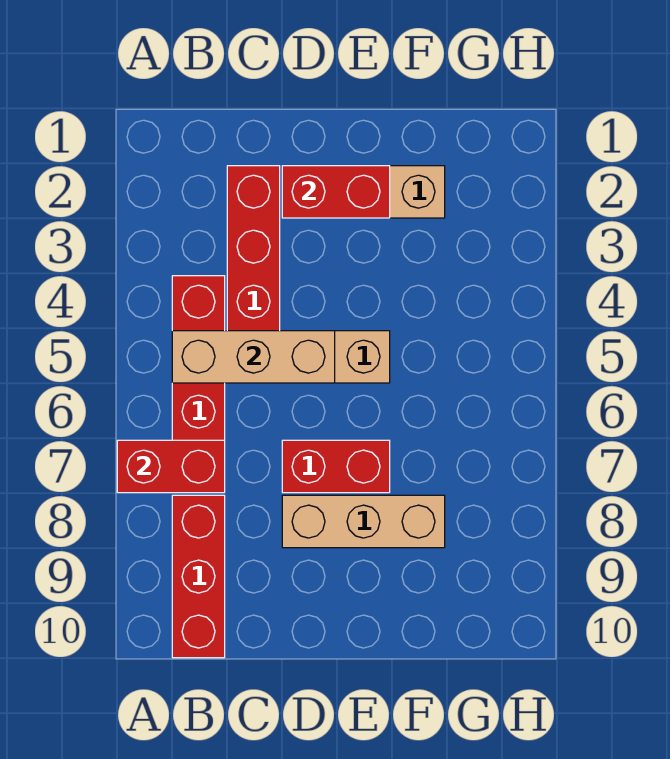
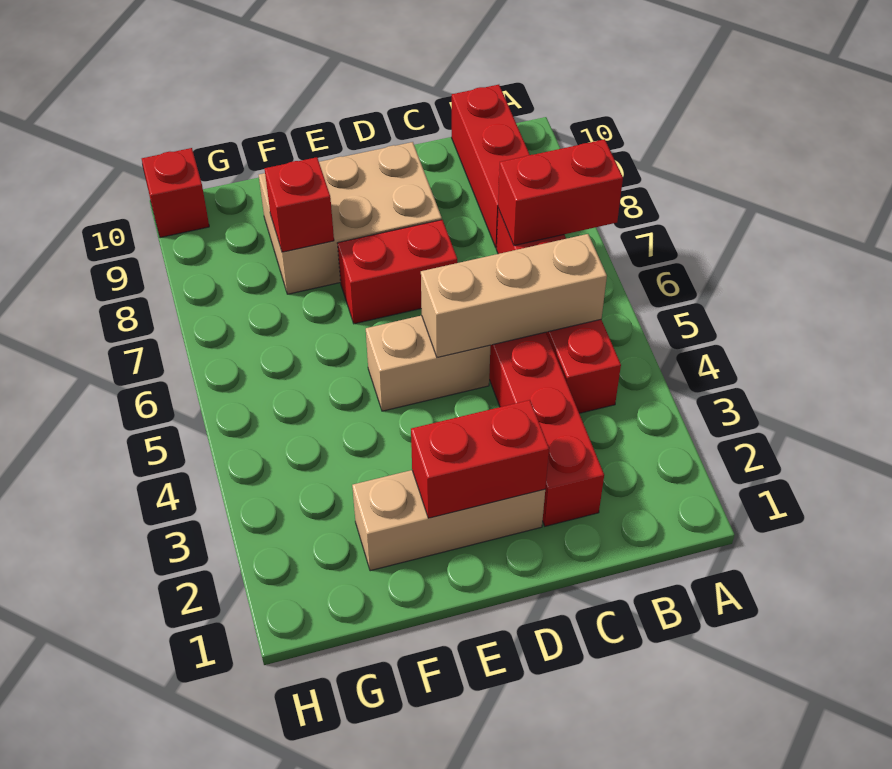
tan 1x3 brick [282,495,445,548] -> tan 2x3 brick [259,142,442,294]
none -> red 1x1 brick [265,157,334,252]
none -> red 1x1 brick [142,148,209,238]

